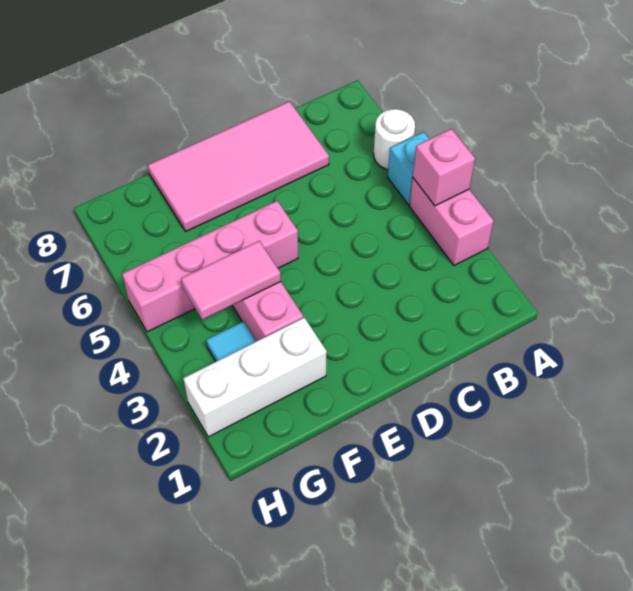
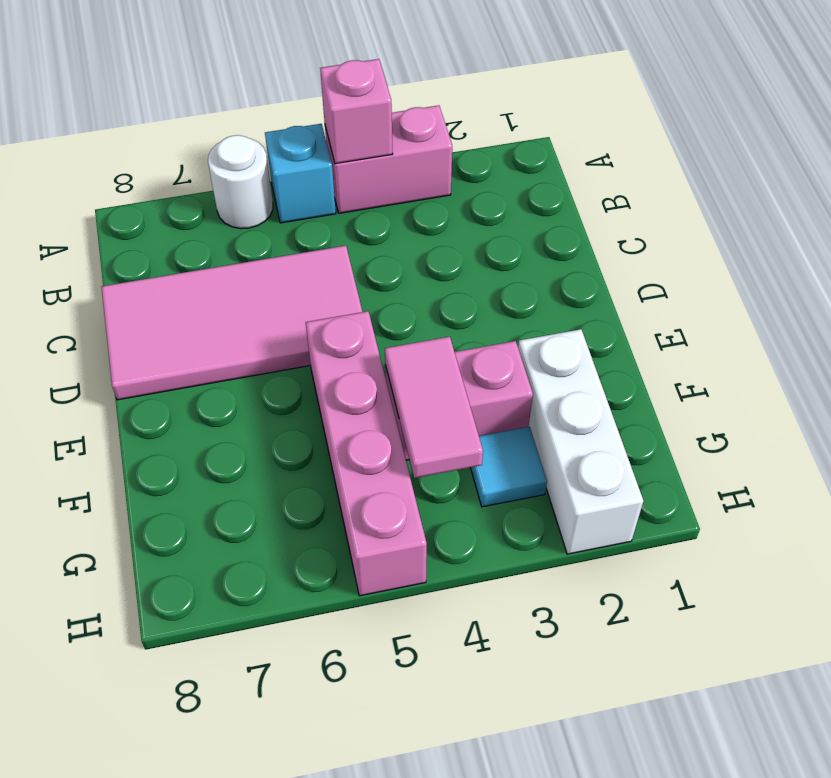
pink 2x4 tile [148,101,329,231] -> pink 2x4 tile turned to [102,246,362,400]

